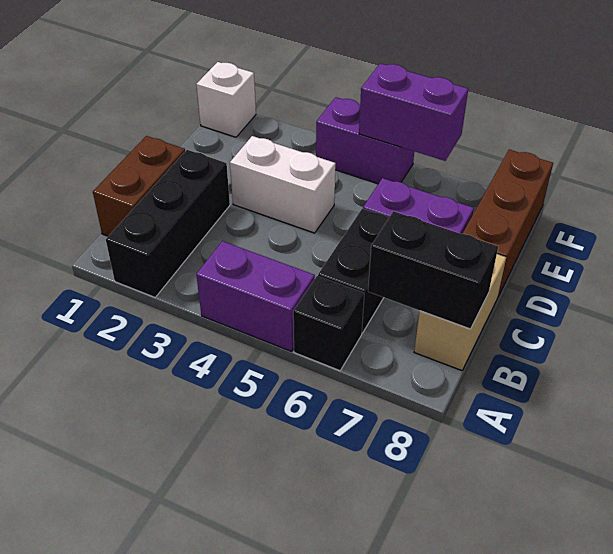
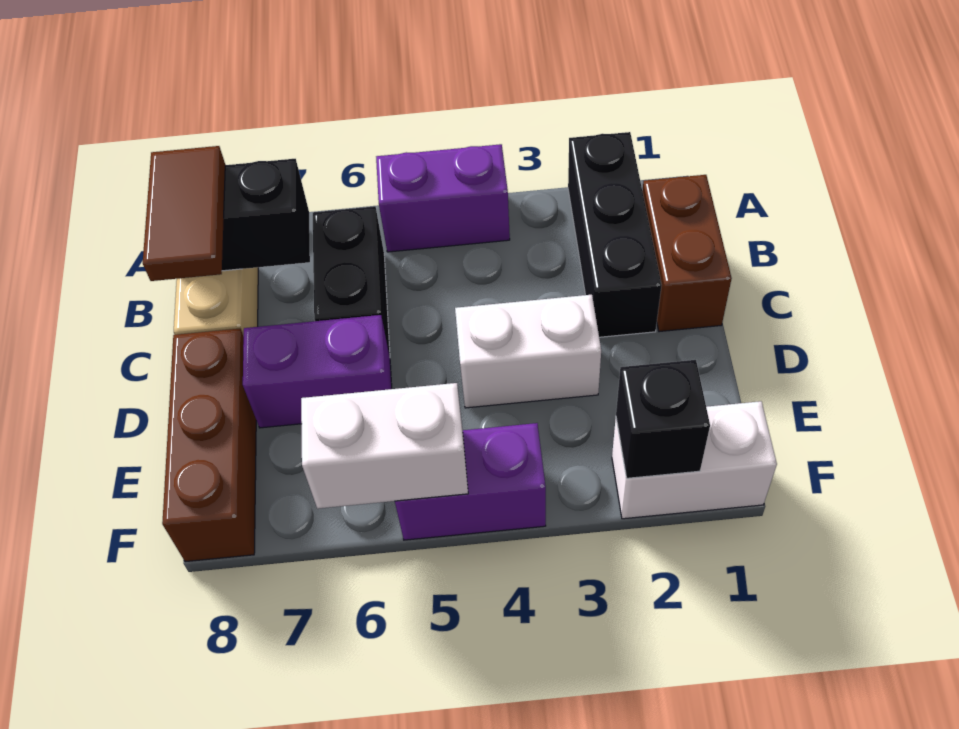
black 1x1 brick [293,276,364,371] -> black 1x1 brick moved to [616,360,710,478]
none -> brown 1x2 tile [143,146,225,281]
white 1x1 brick [196,62,256,137] -> white 1x2 brick [612,401,777,519]
purple 1x2 brick [359,63,468,161] -> white 1x2 brick [301,383,468,509]

